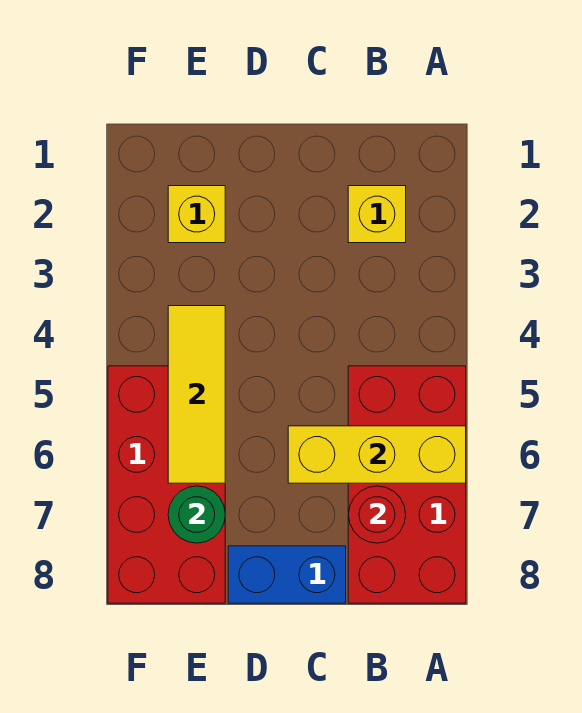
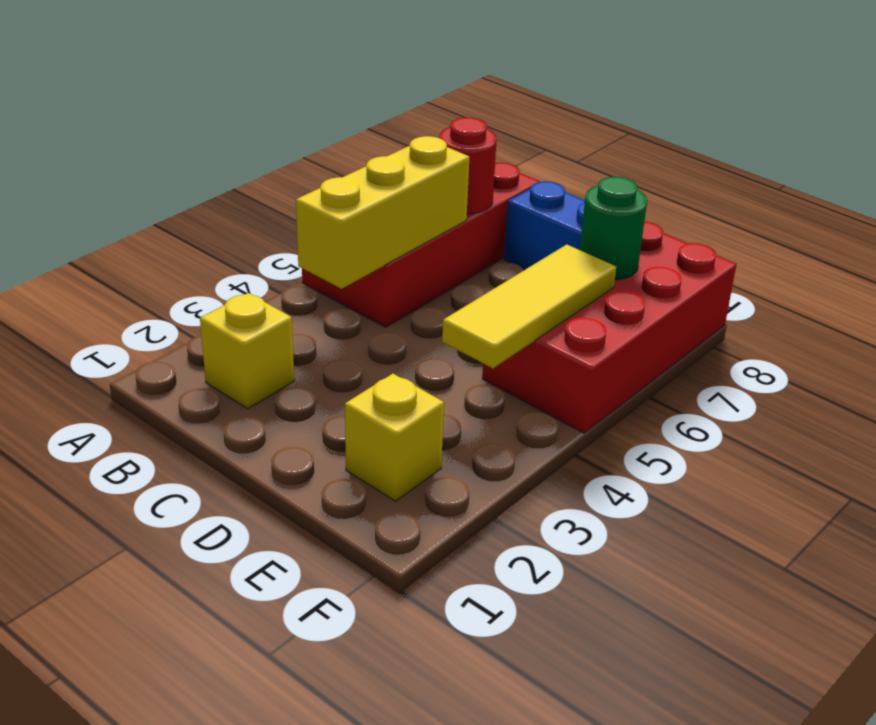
yellow 1x3 brick [288,426,466,483] -> yellow 1x3 brick turned to [296,136,469,289]

